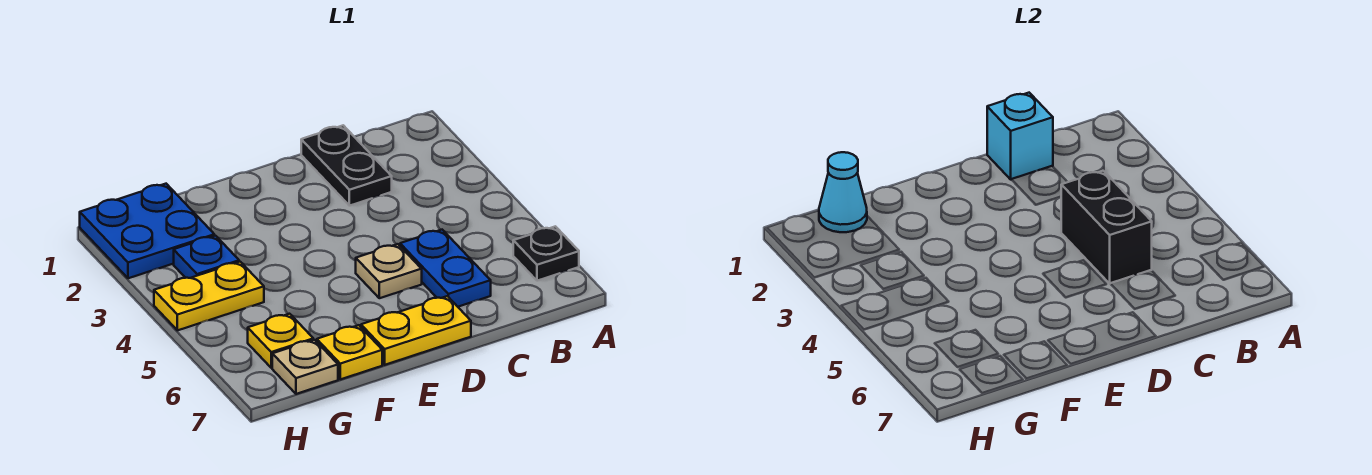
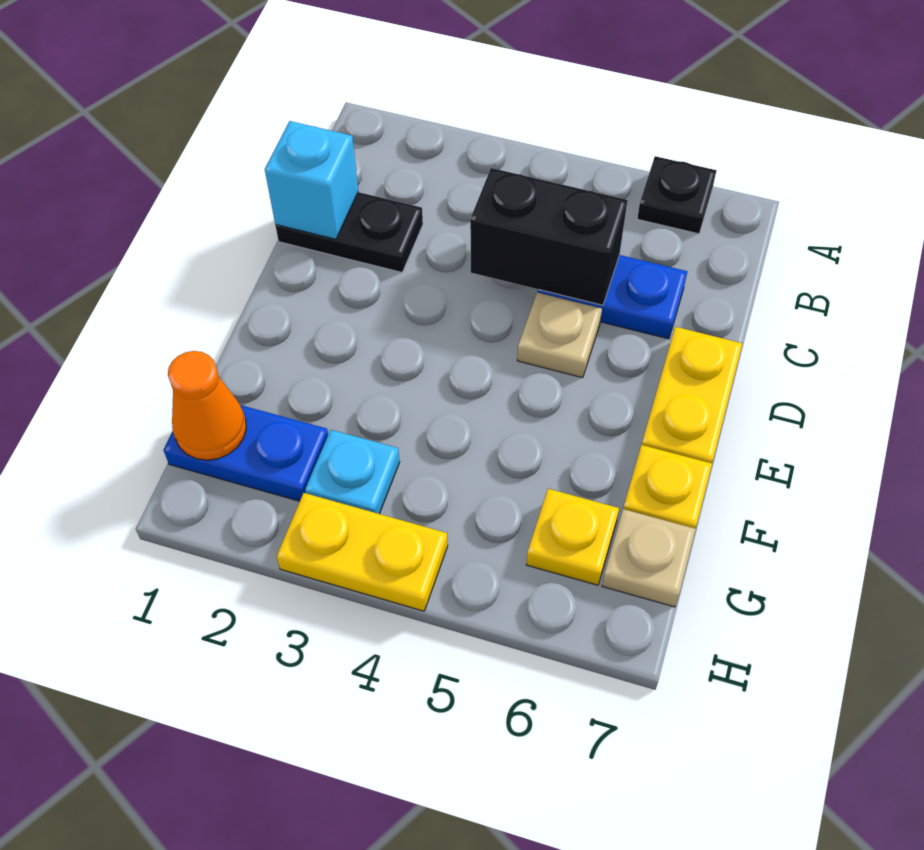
blue 2x2 plate [80,184,214,278] -> blue 1x2 plate [164,405,328,501]
cyan 1x1 cone [819,152,867,232] -> orange 1x1 cone [168,351,246,460]
blue 1x1 plate [174,236,239,278] -> cyan 1x1 plate [305,430,400,514]
yellow 1x2 plate [154,262,264,330] -> yellow 1x2 plate turned to [277,493,448,611]

